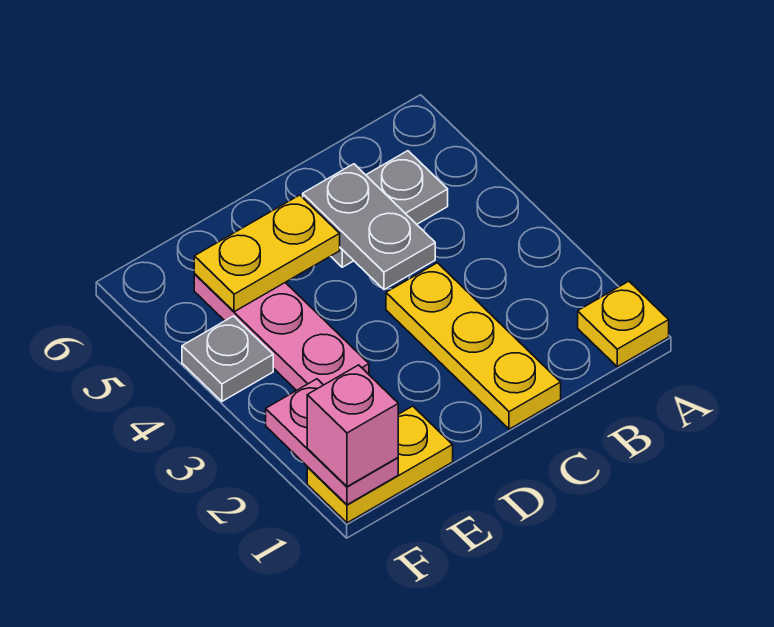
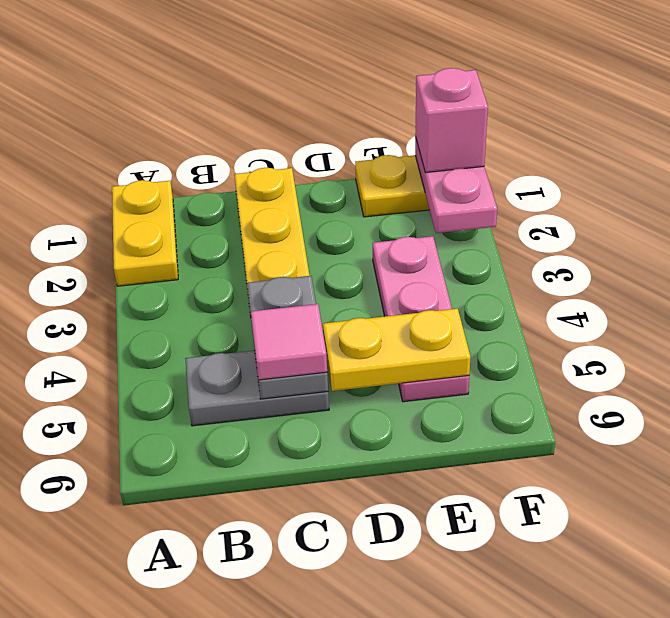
yellow 1x1 plate [578,281,669,367] -> yellow 1x2 plate [112,180,178,286]
none -> pink 1x1 tile [251,304,327,380]
grey 1x1 plate [182,316,273,401] -> none

